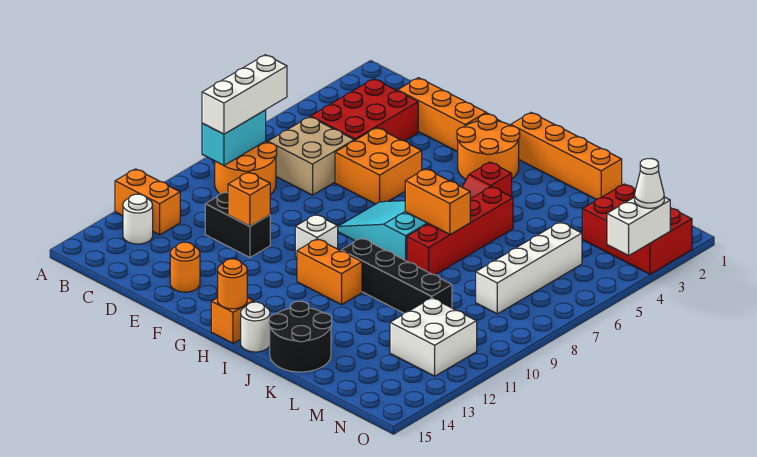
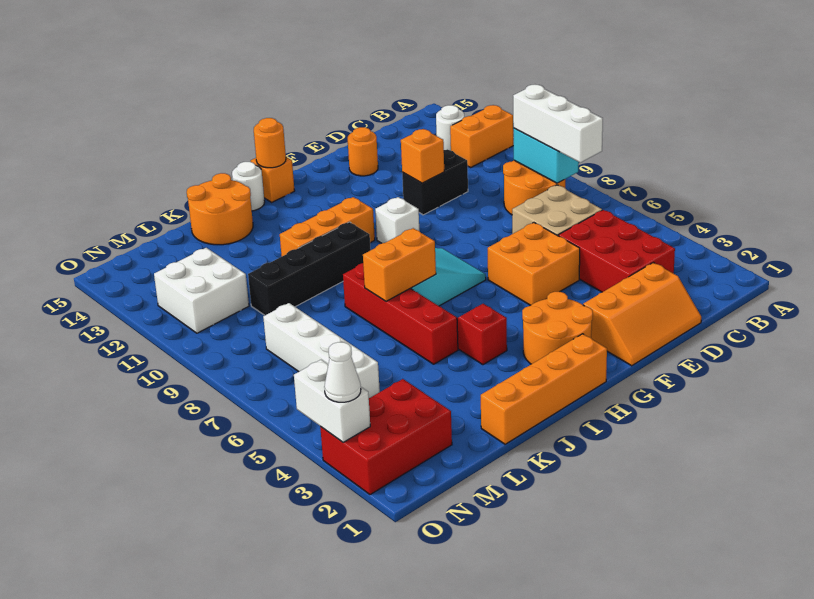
orange 1x2 brick [297,239,362,305] -> orange 1x3 brick [280,197,375,256]
black 2x2 round brick [269,301,332,372] -> orange 2x2 round brick [187,173,253,245]

